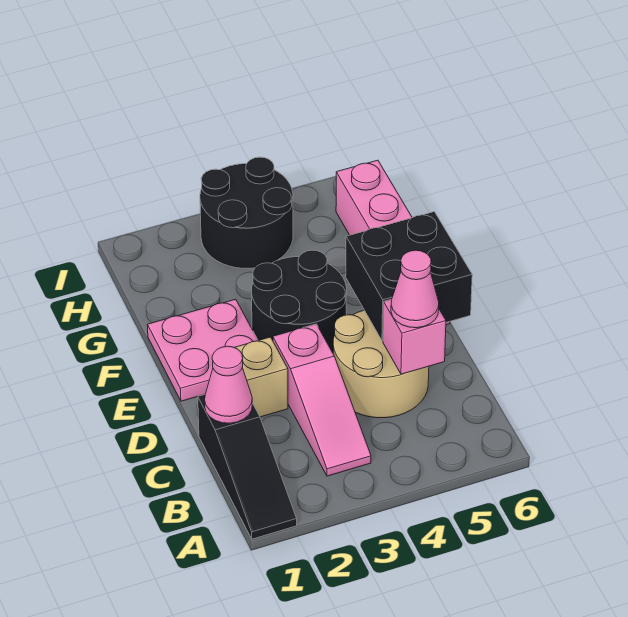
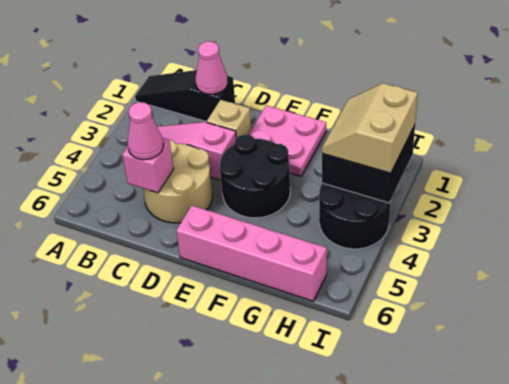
black 2x2 brick [346,212,472,341] -> black 2x2 brick moved to [322,125,415,203]
none -> tan 2x2 slope [322,83,418,173]

